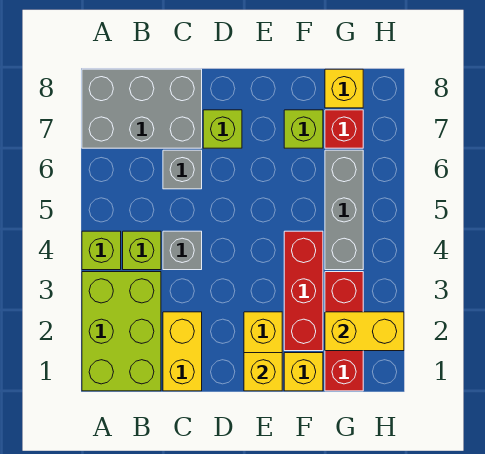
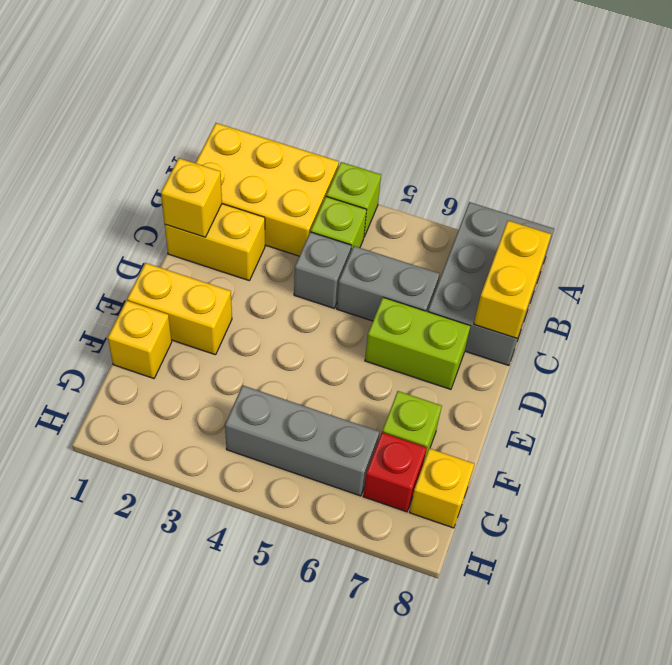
lime 2x3 brick [82,272,161,391] -> yellow 2x3 brick [196,123,339,256]
grey 1x1 brick [163,150,202,189] -> grey 1x2 brick [337,246,439,321]
lime 1x1 brick [203,110,242,148] -> lime 1x2 brick [365,297,470,389]
yellow 1x1 brick [244,353,282,391] -> yellow 1x1 brick moved to [161,158,222,237]
red 1x3 brick [284,231,323,351] -> none
red 1x3 brick [325,272,363,391] -> none
yellow 1x2 brick [325,312,404,351] -> yellow 1x2 brick moved to [474,221,551,338]

